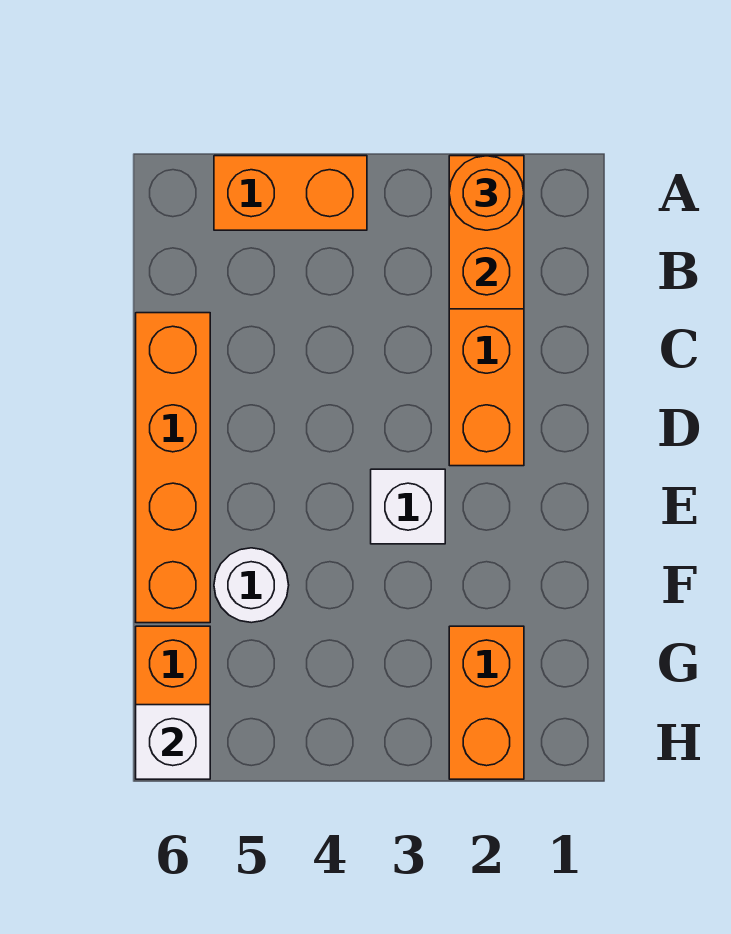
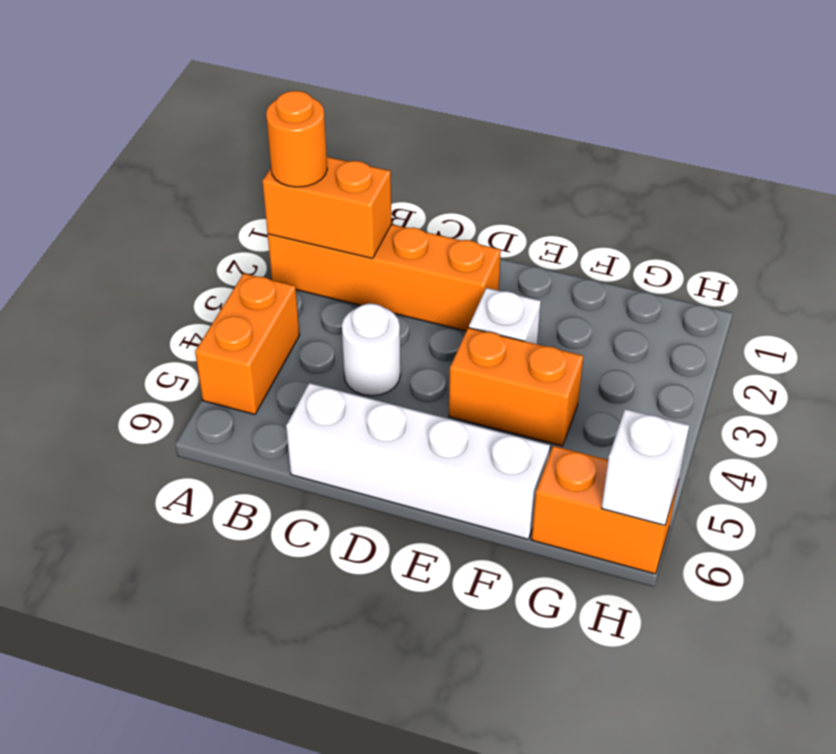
orange 1x4 brick [136,313,210,623] -> white 1x4 brick [286,383,550,539]
white 1x1 round brick [214,548,289,623] -> white 1x1 round brick moved to [342,304,400,396]
orange 1x2 brick [449,626,524,779] -> orange 1x2 brick moved to [449,328,583,446]

